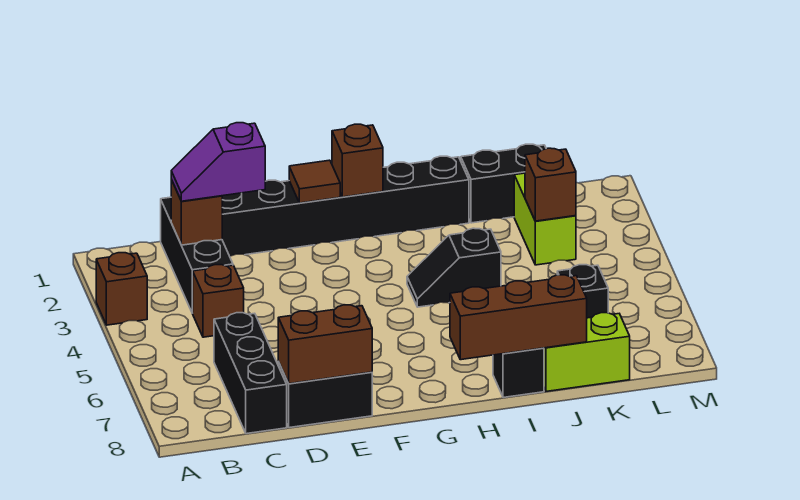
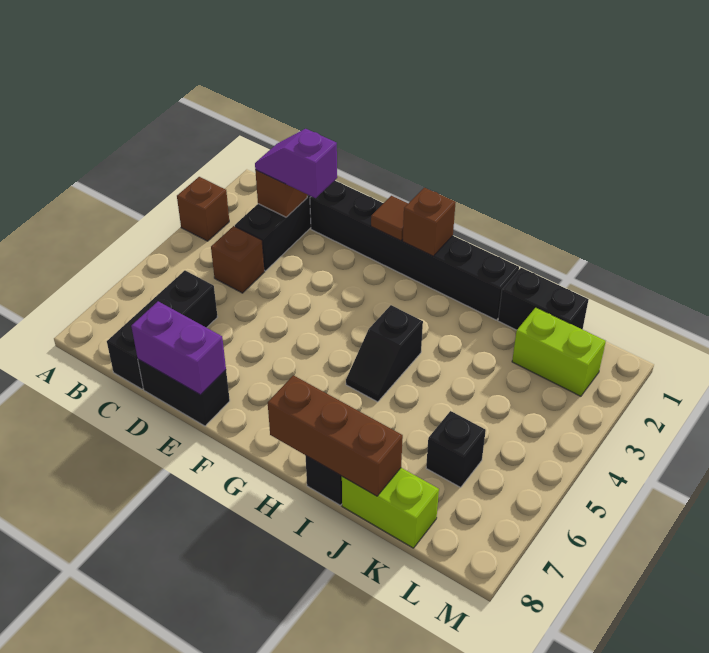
brown 1x2 brick [278,305,372,384] -> purple 1x2 brick [131,301,226,395]
black 1x2 slope [407,228,501,307] -> black 1x2 slope turned to [346,305,423,402]
lime 1x2 brick [514,173,576,265] -> lime 1x2 brick turned to [512,307,606,396]
brown 1x1 brick [525,148,576,221] -> none

